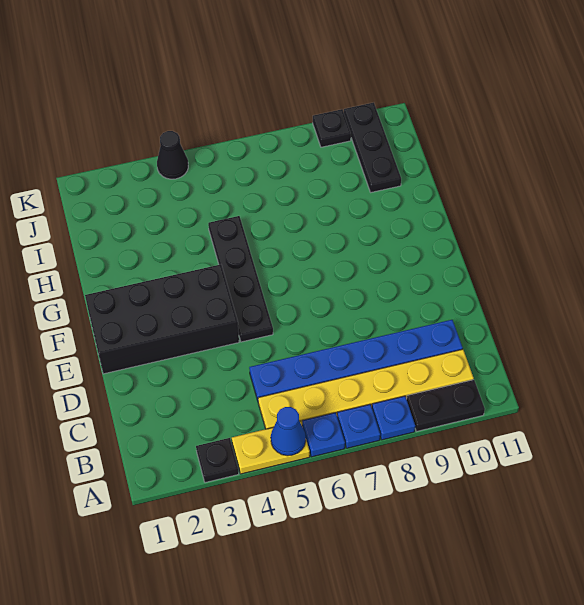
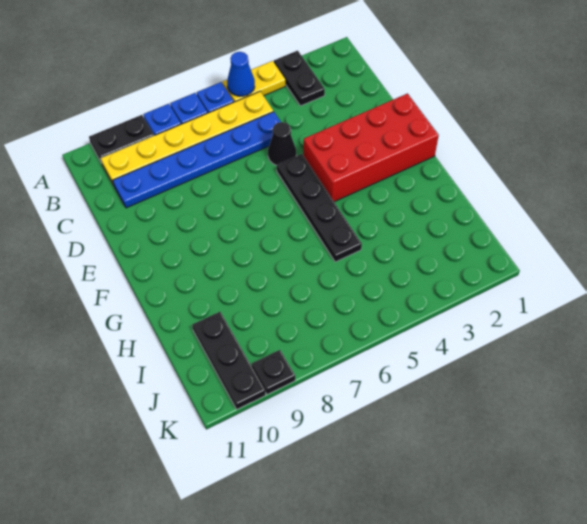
black 1x1 plate [196,438,239,483] -> black 1x2 plate [274,51,325,106]
black 2x4 brick [85,264,239,374] -> red 2x4 brick [303,94,439,202]
black 1x1 cone [157,131,188,179] -> black 1x1 cone moved to [268,122,296,165]

